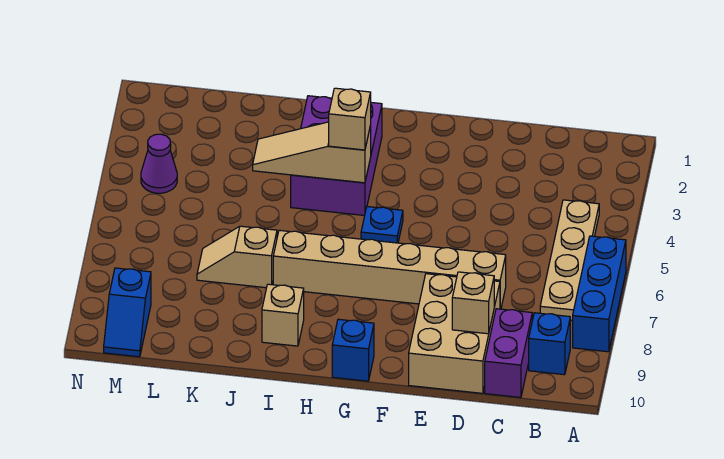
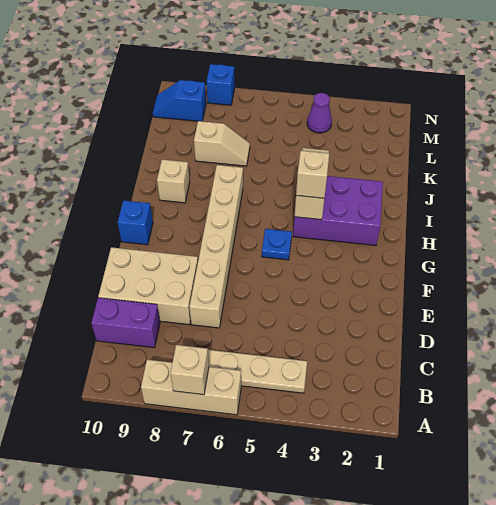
blue 1x3 brick [573,236,626,352] -> tan 1x3 brick [141,360,241,415]
blue 1x1 brick [529,313,570,375] -> blue 1x1 brick moved to [206,64,235,105]
tan 1x1 brick [452,272,494,334] -> tan 1x1 brick moved to [170,345,209,395]
tan 1x2 slope [197,226,277,288] -> tan 1x2 slope turned to [194,121,250,166]

